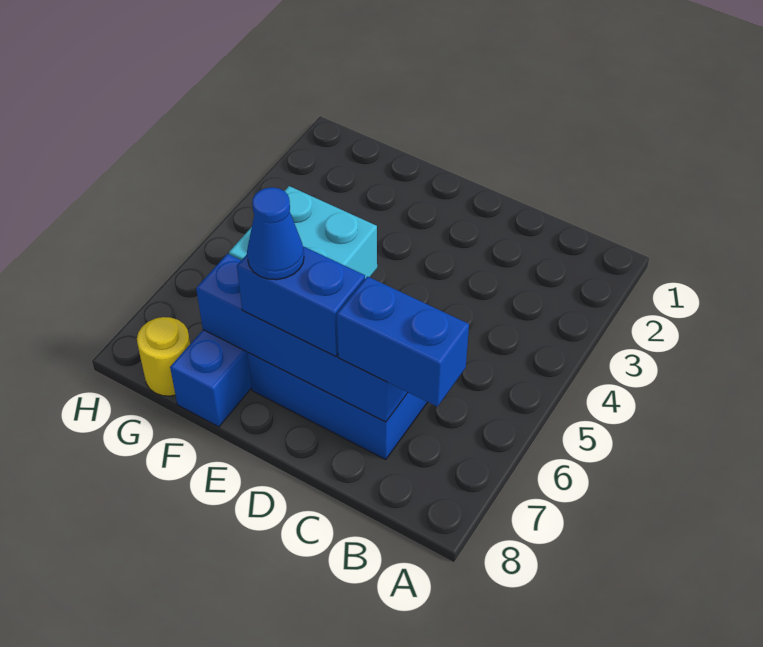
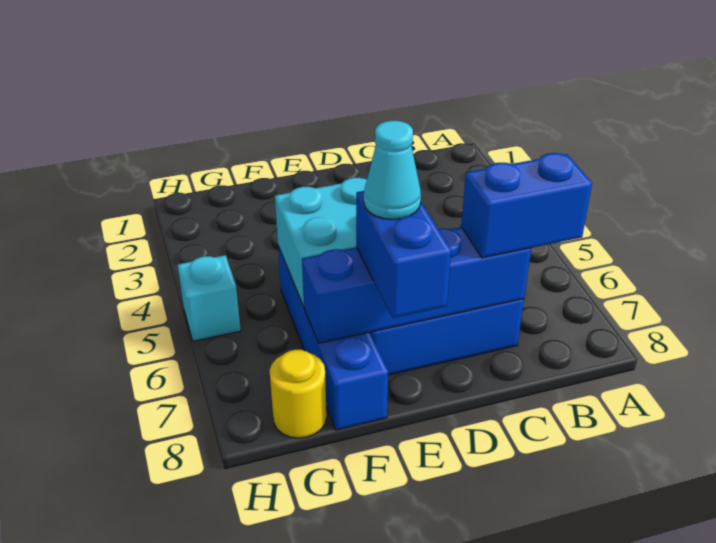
blue 1x2 brick [237,246,365,356] -> blue 1x2 brick turned to [356,191,451,318]
blue 1x1 cone [247,187,304,280] -> cyan 1x1 cone [364,121,421,219]
none -> cyan 1x1 brick [177,255,241,341]

